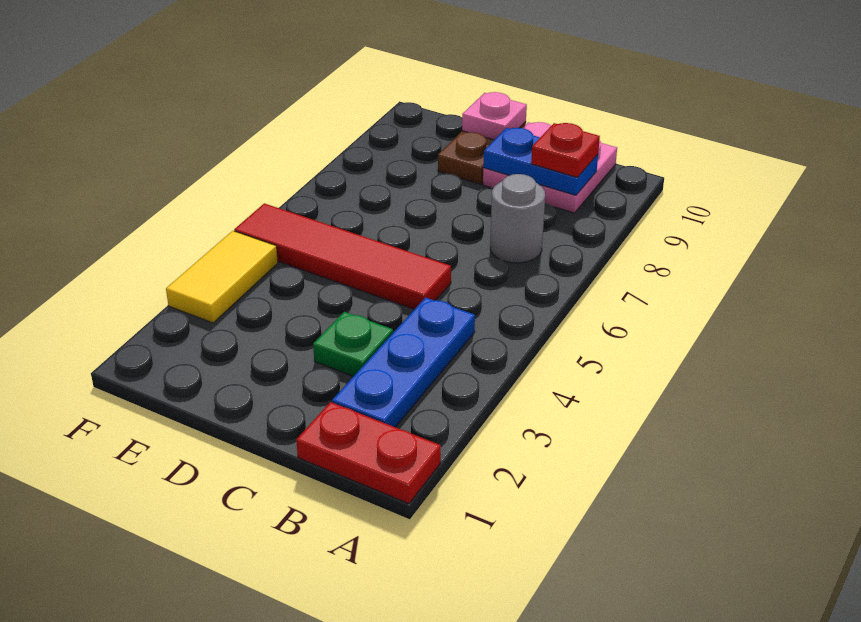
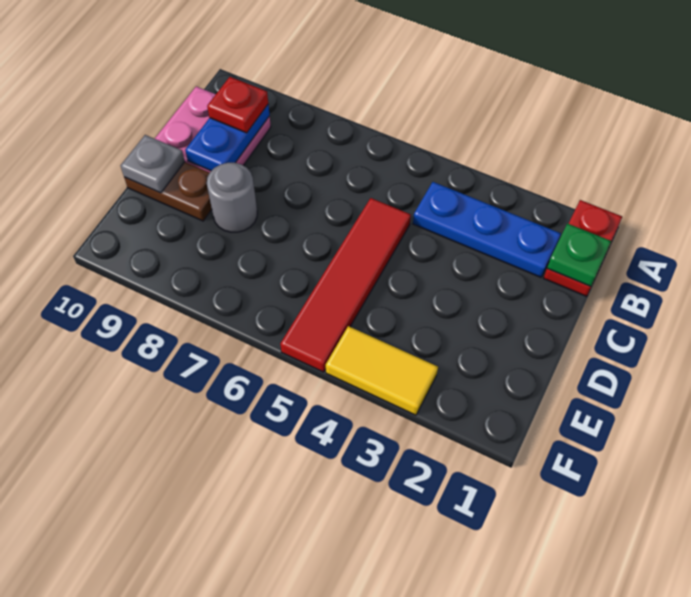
grey 1x1 round brick [490,174,545,263] -> grey 1x1 round brick moved to [207,163,257,232]
green 1x1 plate [313,312,393,376] -> green 1x1 plate moved to [547,223,611,287]
pink 1x1 plate [462,92,527,140] -> grey 1x1 plate [121,135,185,193]

